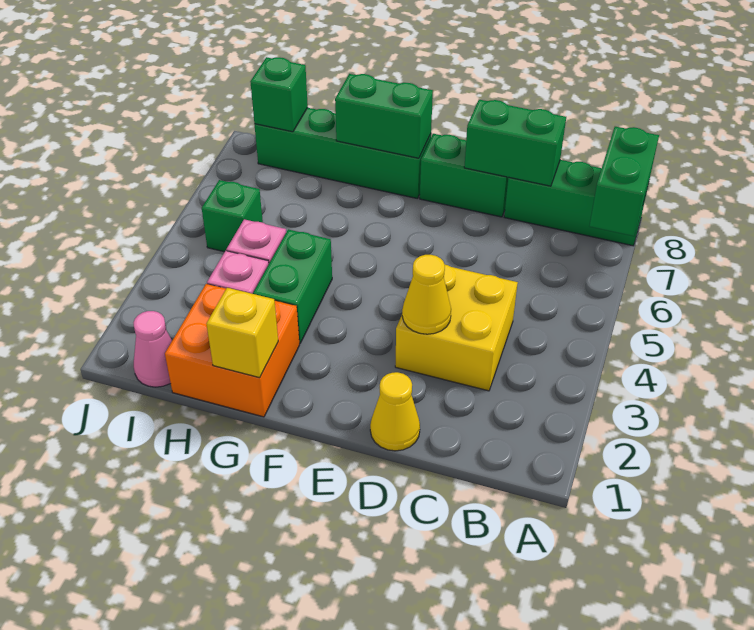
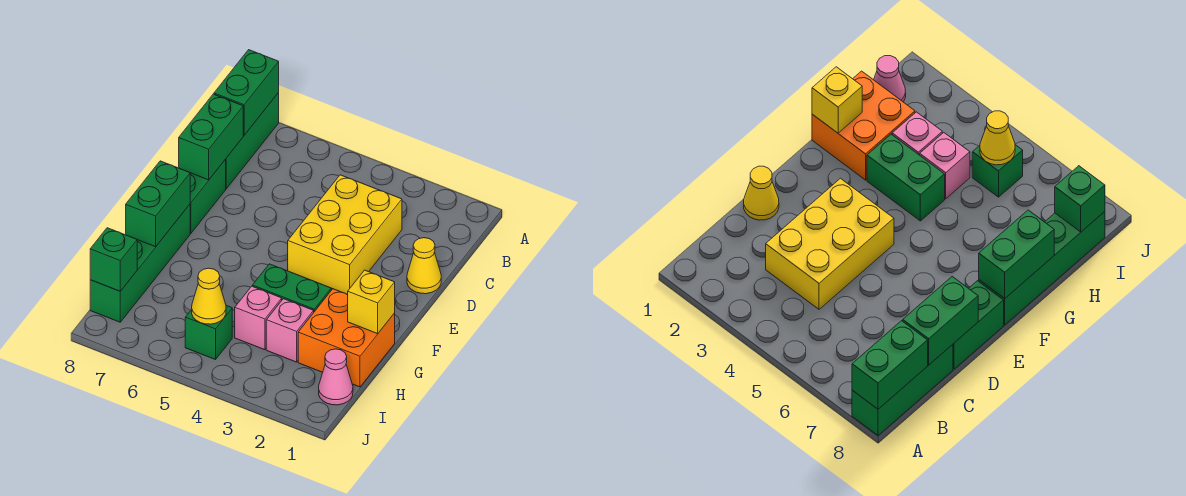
green 1x2 brick [590,127,659,236] -> green 1x2 brick turned to [214,50,279,135]
yellow 2x2 brick [395,265,518,391] -> yellow 2x3 brick [288,175,402,294]
yellow 1x1 cone [402,255,451,334] -> yellow 1x1 cone moved to [192,268,226,324]

